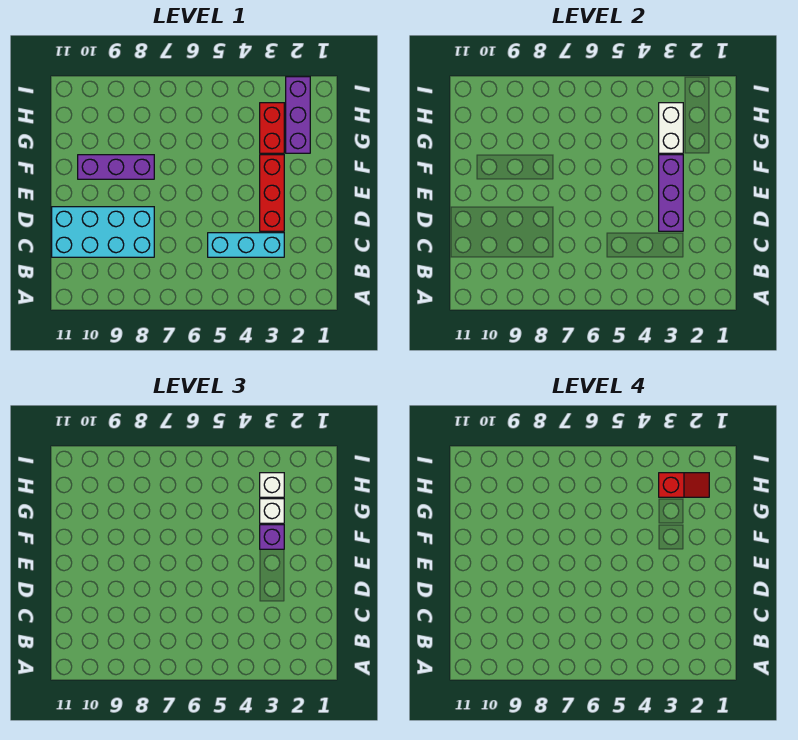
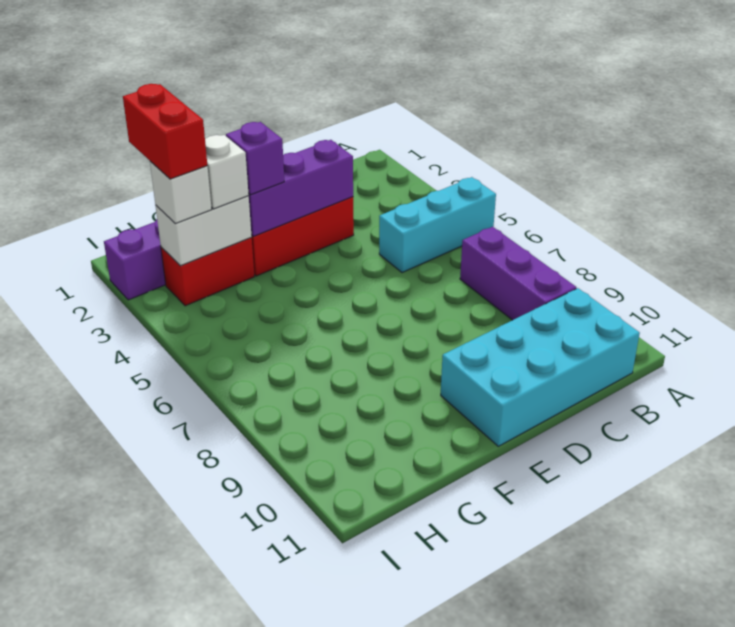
cyan 1x3 brick [208,233,284,257] -> cyan 1x3 brick turned to [379,177,496,273]
cyan 2x4 brick [52,207,154,257] -> cyan 2x4 brick turned to [441,288,640,446]
purple 1x3 brick [78,155,154,179] -> purple 1x3 brick moved to [460,227,576,320]
red 1x2 slope [659,473,709,497] -> red 1x2 brick [123,84,207,179]

